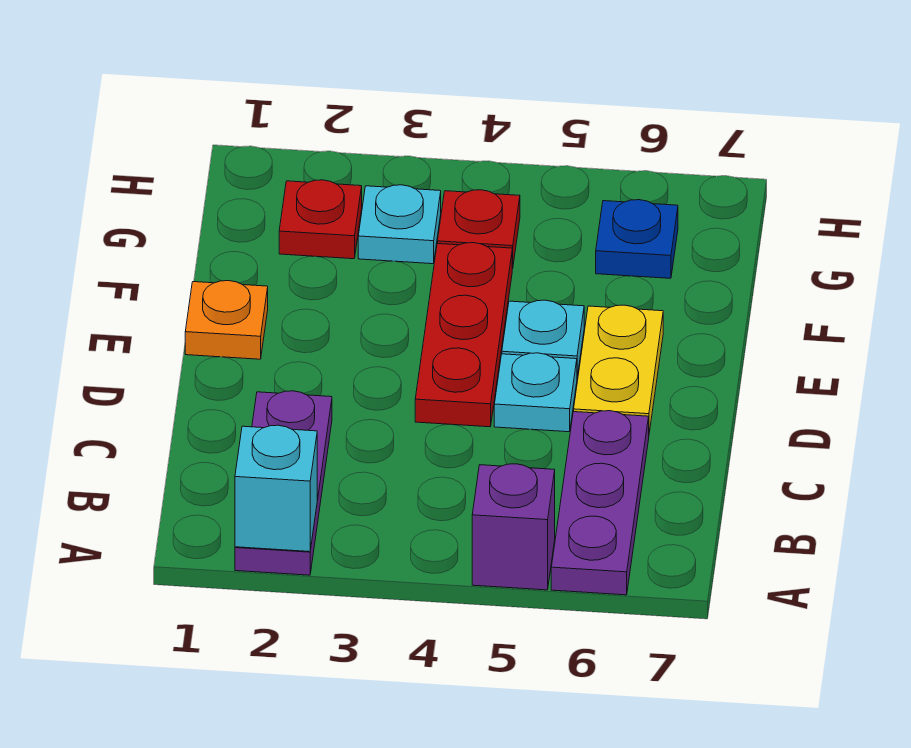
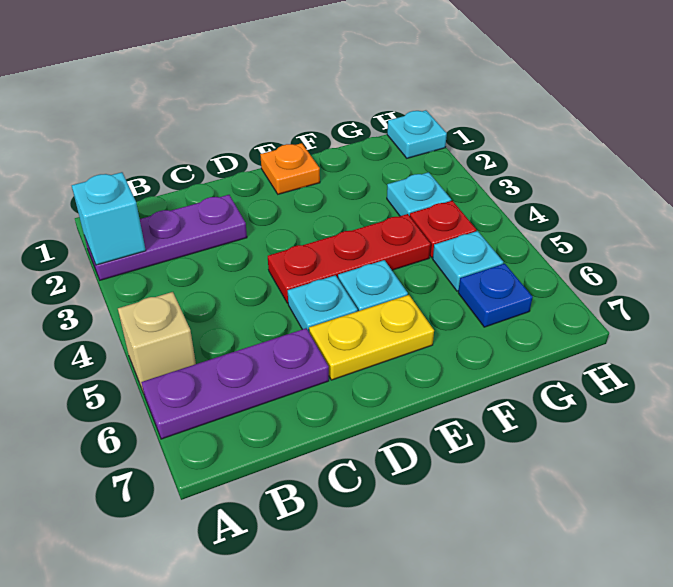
purple 1x1 brick [472,464,555,590] -> tan 1x1 brick [118,292,196,393]
red 1x1 plate [279,180,362,259] -> none
none -> cyan 1x1 plate [433,231,503,291]
none -> cyan 1x1 plate [387,110,447,158]

